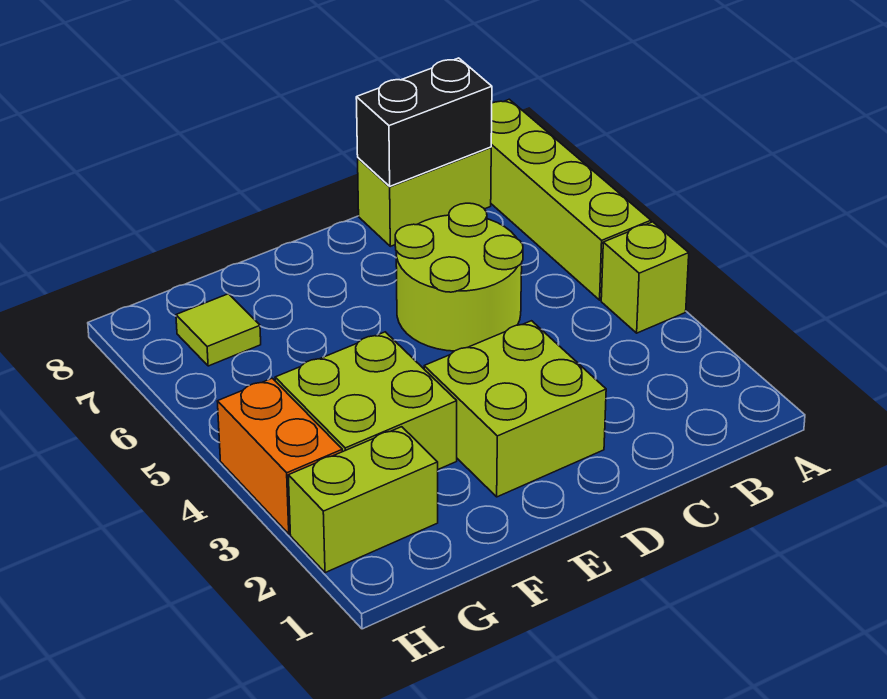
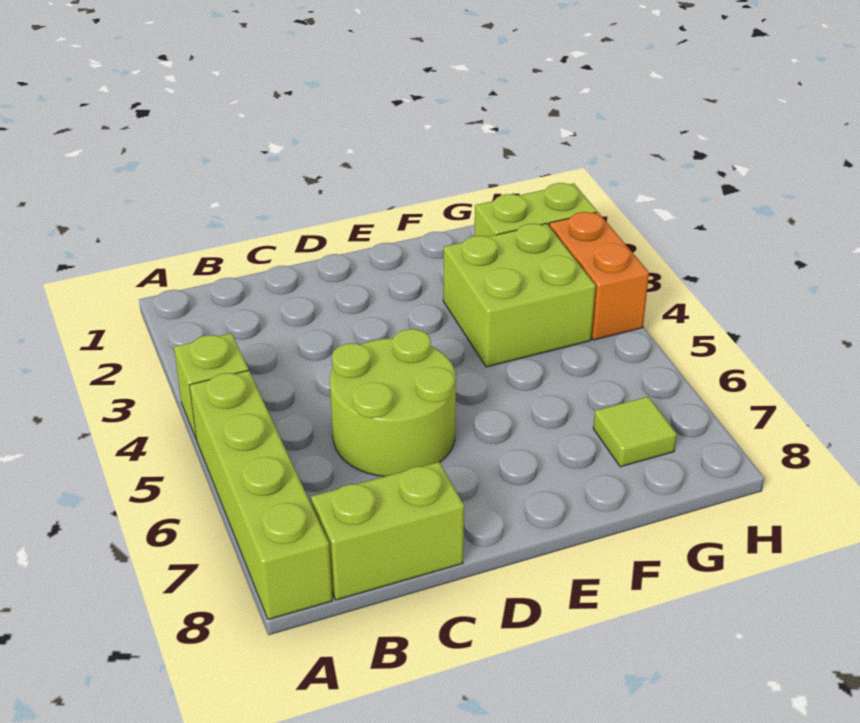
black 1x2 brick [356,58,492,186] -> none
lime 2x2 brick [424,321,606,497] -> none

